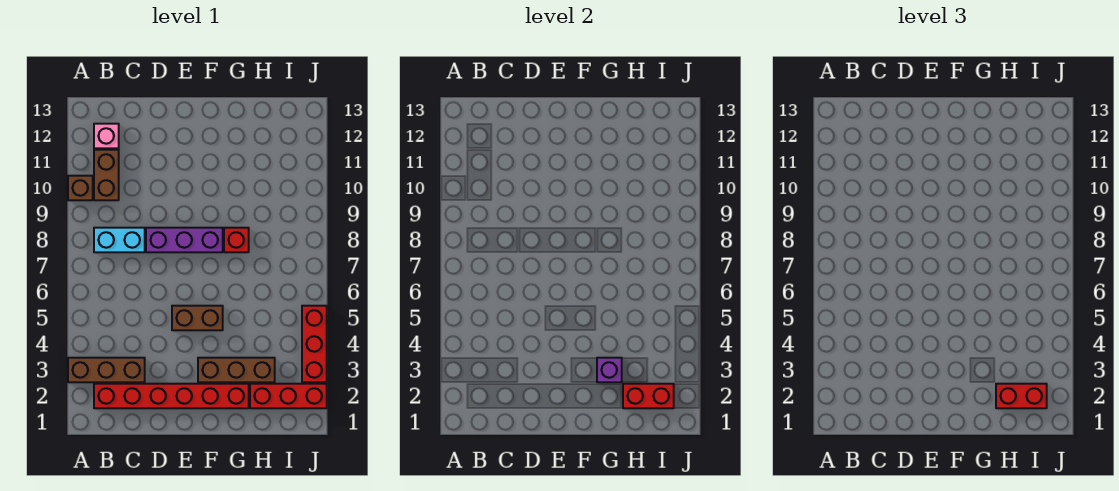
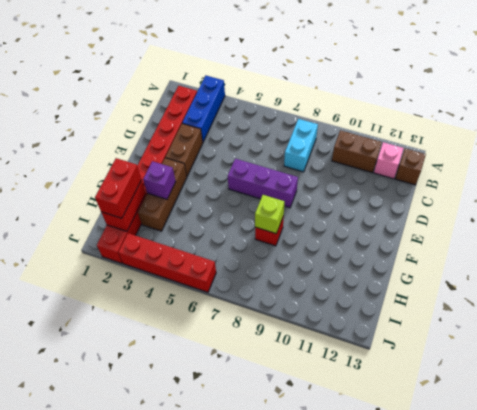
brown 1x3 brick [68,358,145,382] -> blue 1x3 brick [182,76,225,142]
brown 1x1 brick [68,176,93,200] -> brown 1x1 brick moved to [395,148,426,185]
purple 1x3 brick [146,228,223,252] -> purple 1x3 brick turned to [228,158,298,208]
brown 1x2 brick [172,306,223,330] -> brown 1x2 brick moved to [165,124,203,176]
none -> lime 1x1 brick [255,195,284,234]
red 1x3 brick [302,306,327,382] -> red 1x4 brick [118,233,216,292]

